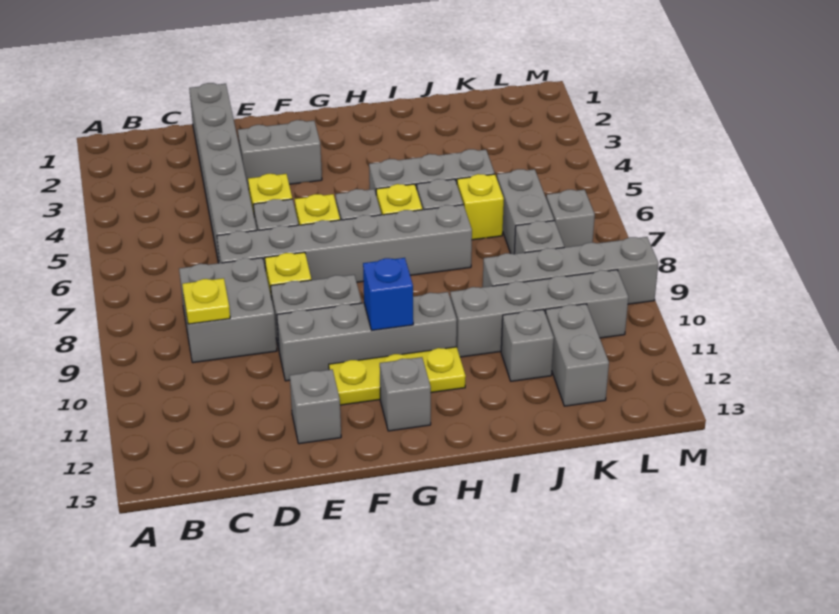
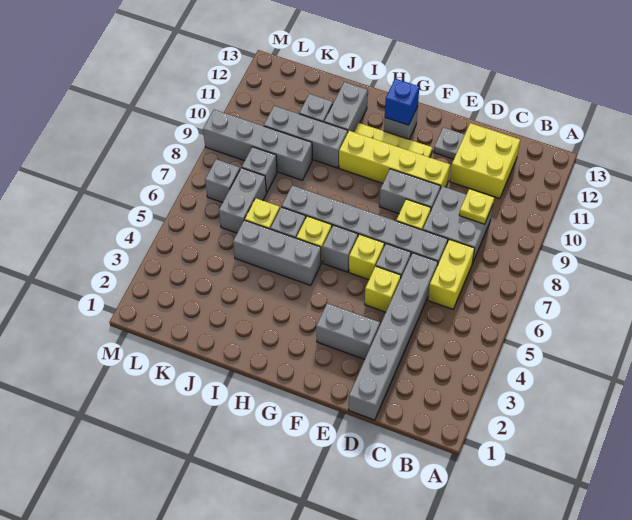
none -> yellow 1x2 brick [428,239,475,309]
none -> yellow 2x2 brick [450,123,520,199]
grey 1x4 brick [277,292,457,381] -> yellow 1x4 brick [339,131,450,189]
grey 1x1 brick [290,369,341,444] -> grey 1x1 plate [434,127,465,159]
blue 1x1 brick [363,258,413,330] -> blue 1x1 brick moved to [385,79,419,125]
grey 1x4 brick [450,270,628,357] -> grey 1x3 brick [264,106,348,168]
grey 1x2 brick [546,304,609,406] -> grey 1x2 brick moved to [324,82,368,132]

